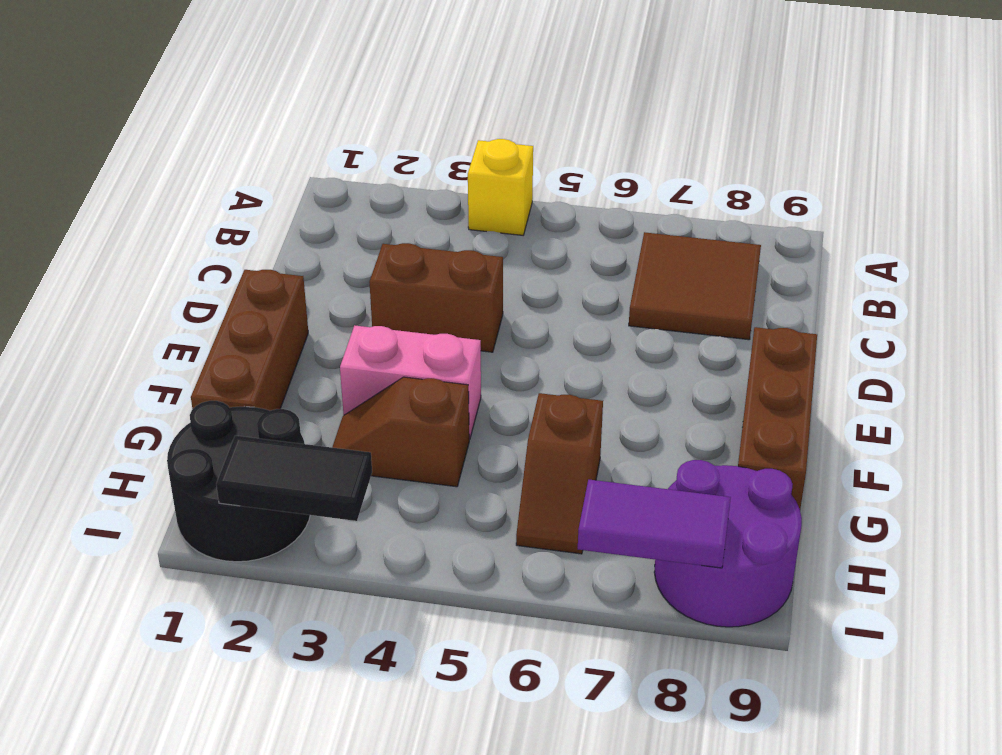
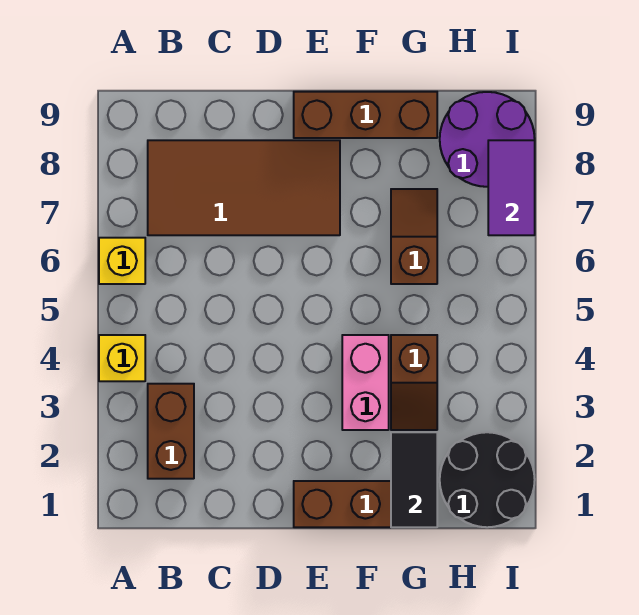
none -> yellow 1x1 brick [99,238,145,284]
brown 2x2 tile [629,232,761,340] -> brown 2x4 tile [148,140,340,235]
brown 1x2 brick [369,243,503,352] -> brown 1x2 brick moved to [148,384,194,479]
brown 1x2 slope [516,393,603,554] -> brown 1x2 slope turned to [391,189,437,284]
black 1x2 tile [216,436,372,521] -> black 1x2 tile moved to [391,432,437,527]

